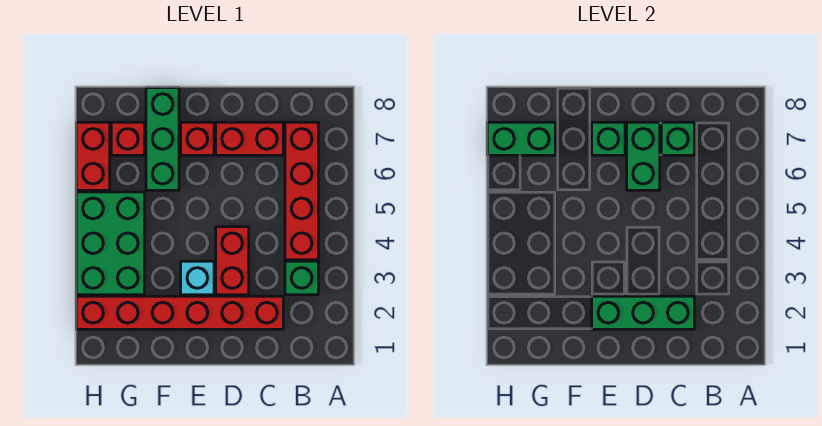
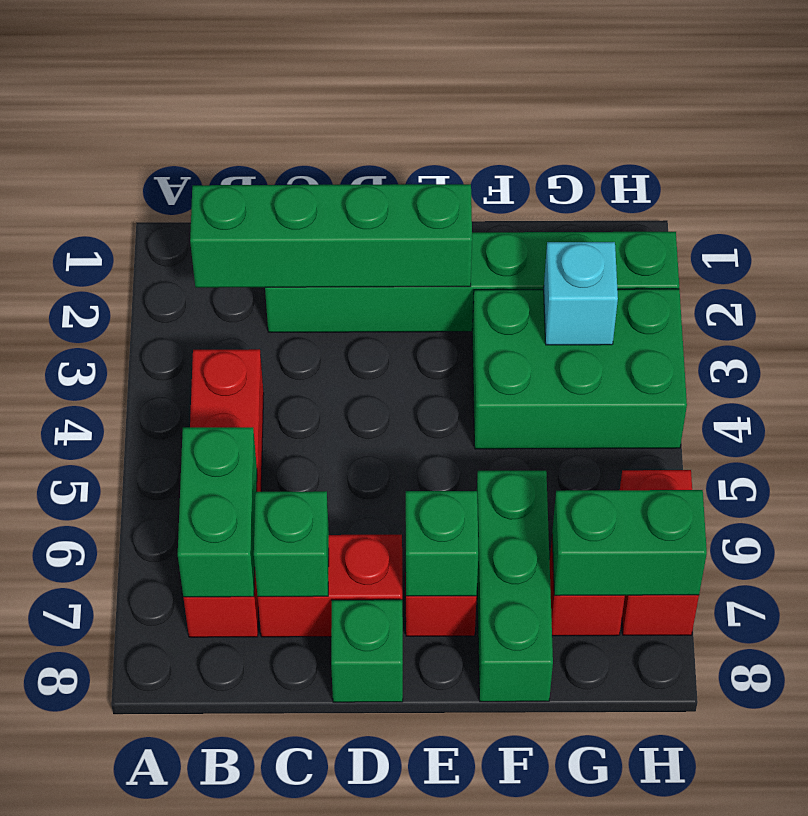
green 1x1 brick [285,261,318,295] -> green 1x1 brick moved to [331,600,403,702]
red 1x6 brick [76,296,283,329] -> green 1x6 brick [265,232,679,332]
green 1x3 brick [592,296,694,329] -> green 1x4 brick [190,184,472,288]
red 1x2 brick [216,227,249,295] -> none
green 1x2 brick [627,122,660,190] -> green 1x2 brick moved to [178,427,257,597]
cyan 1x1 brick [181,261,214,295] -> cyan 1x1 brick moved to [544,242,618,345]
green 2x3 brick [76,192,144,295] -> green 2x3 brick turned to [472,289,687,449]

